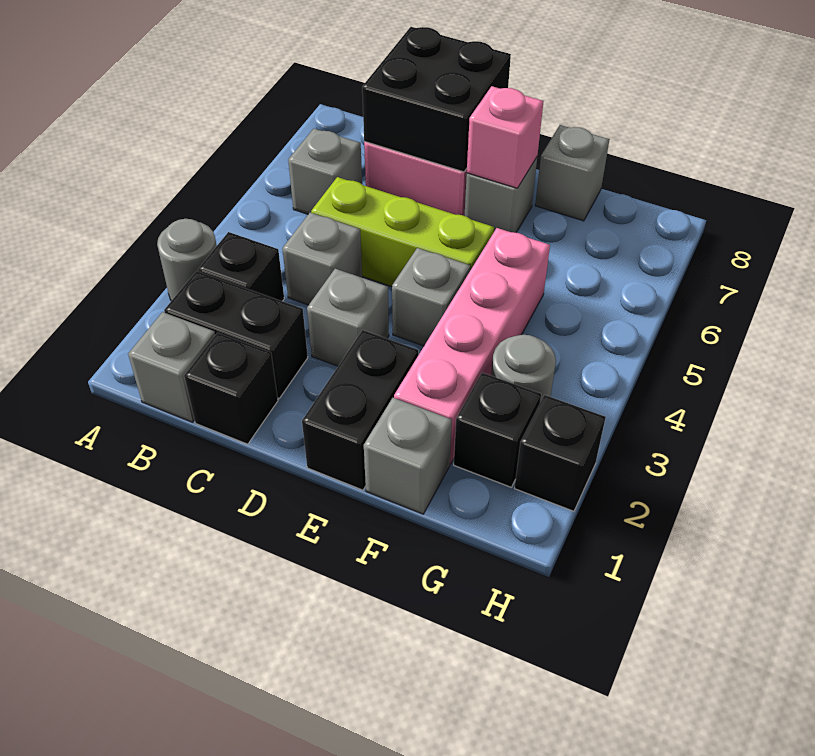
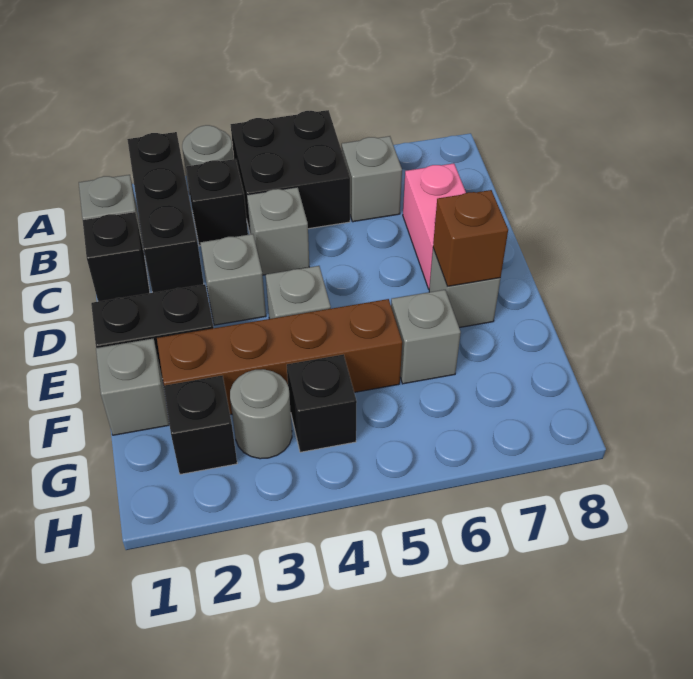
black 1x2 brick [164,271,308,398] -> black 1x3 brick [127,132,204,293]
lime 1x3 brick [311,177,494,287] -> none
black 2x2 brick [362,27,511,172] -> black 2x2 brick moved to [230,110,350,234]
pink 1x1 brick [467,86,543,188] -> brown 1x1 brick [433,190,508,286]
pink 1x4 brick [394,228,550,464] -> brown 1x4 brick [157,299,402,415]
grey 1x1 brick [535,125,610,221] -> grey 1x1 brick moved to [391,290,461,384]
black 1x1 brick [515,395,606,511] -> black 1x1 brick moved to [287,354,357,452]

